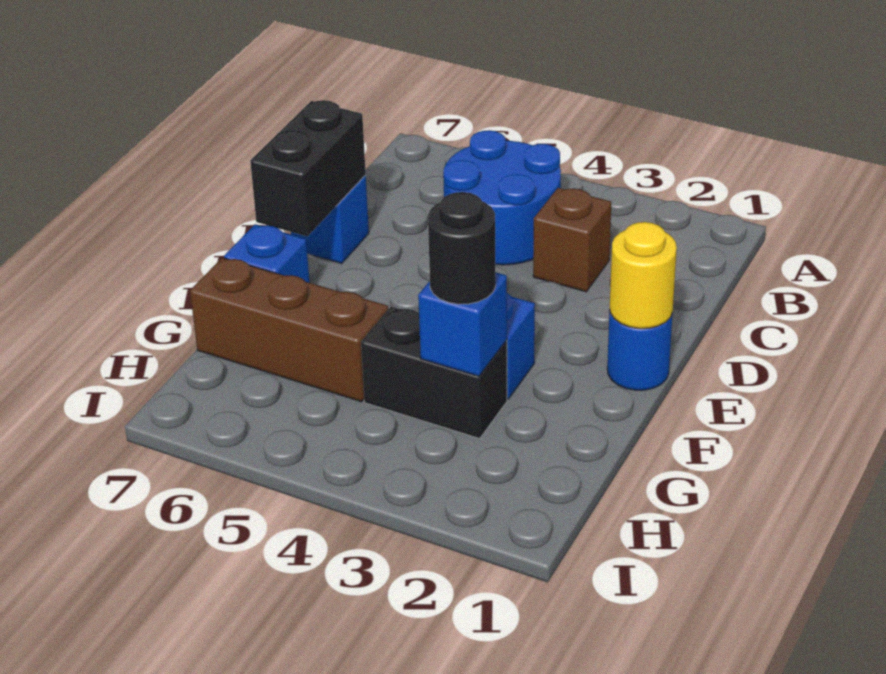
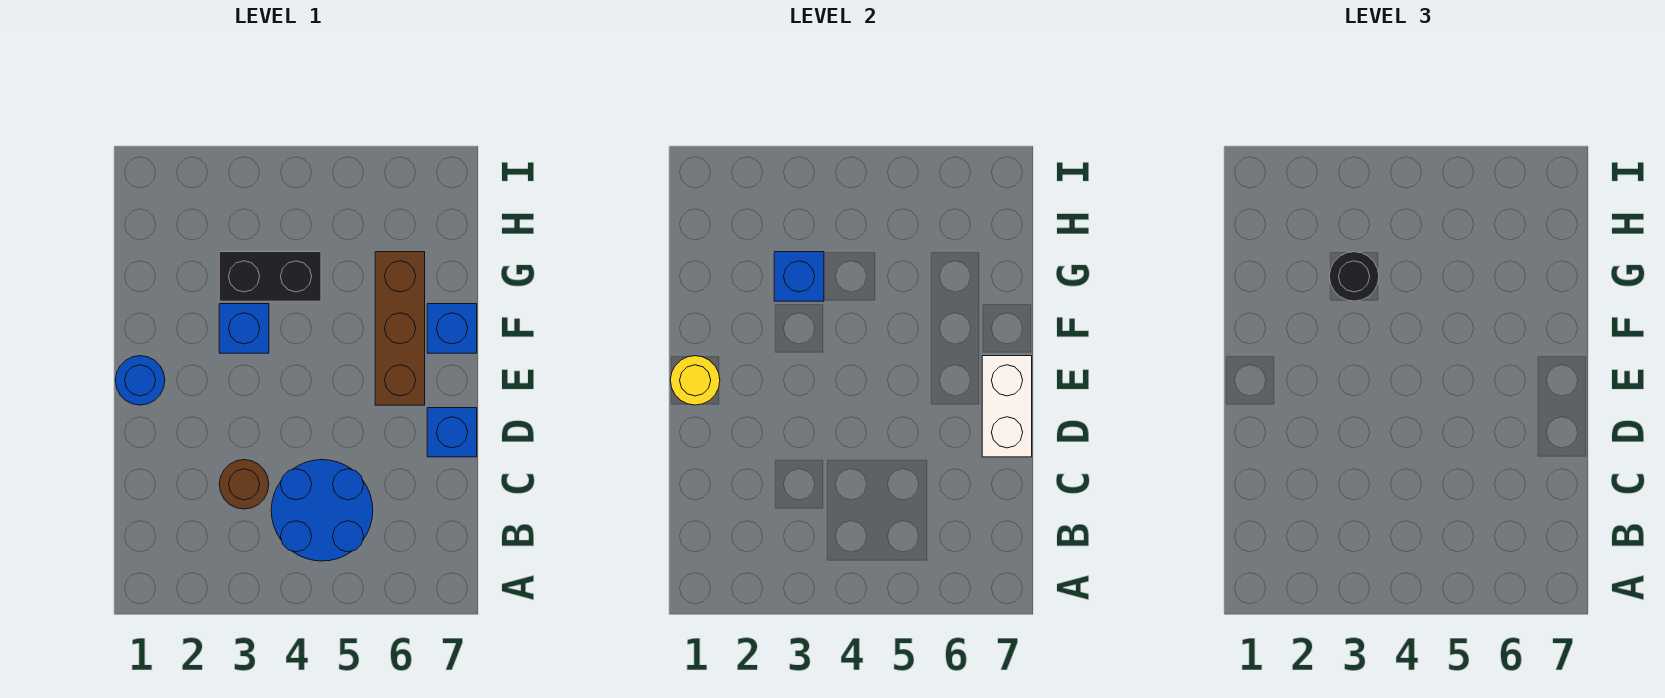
brown 1x1 brick [533,188,611,292] -> brown 1x1 round brick [219,460,269,509]
black 1x2 brick [250,100,366,236] -> white 1x2 brick [982,356,1032,457]
brown 1x3 brick [190,258,388,402] -> brown 1x3 brick turned to [375,252,425,405]

